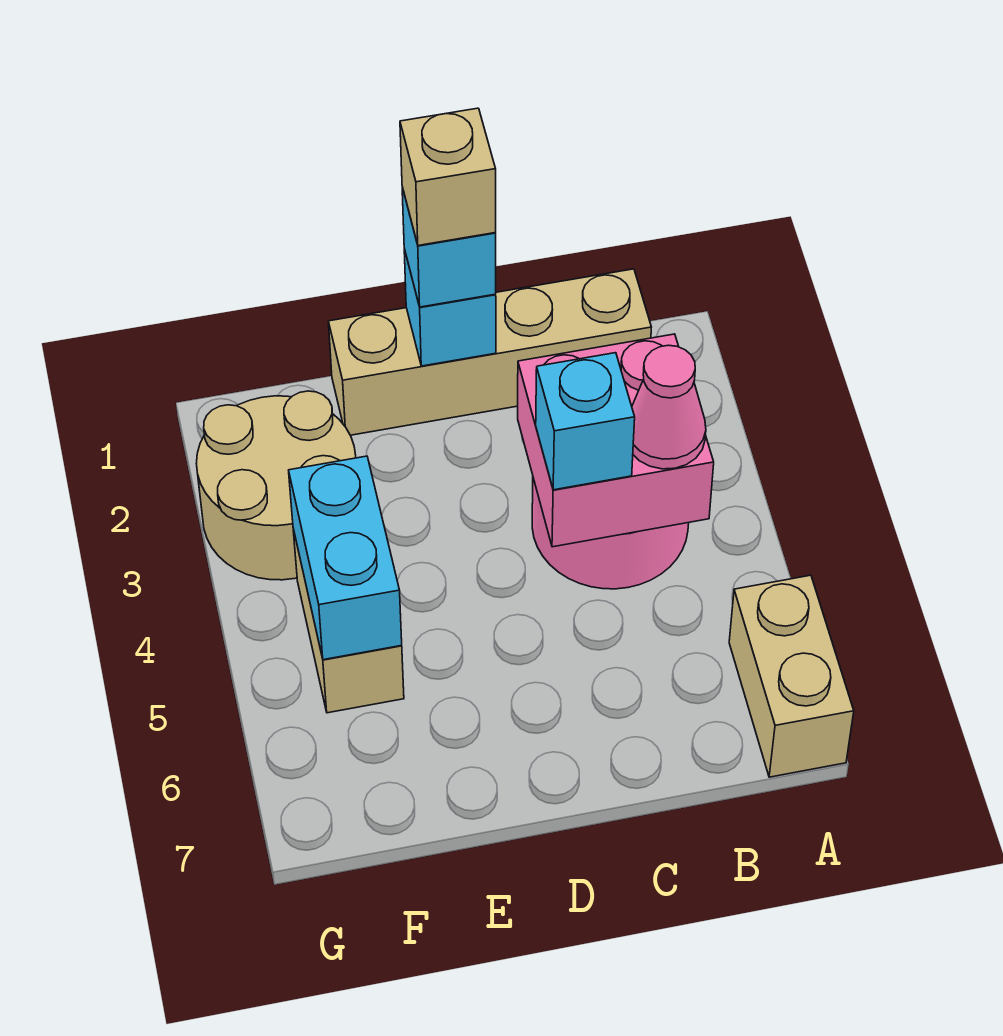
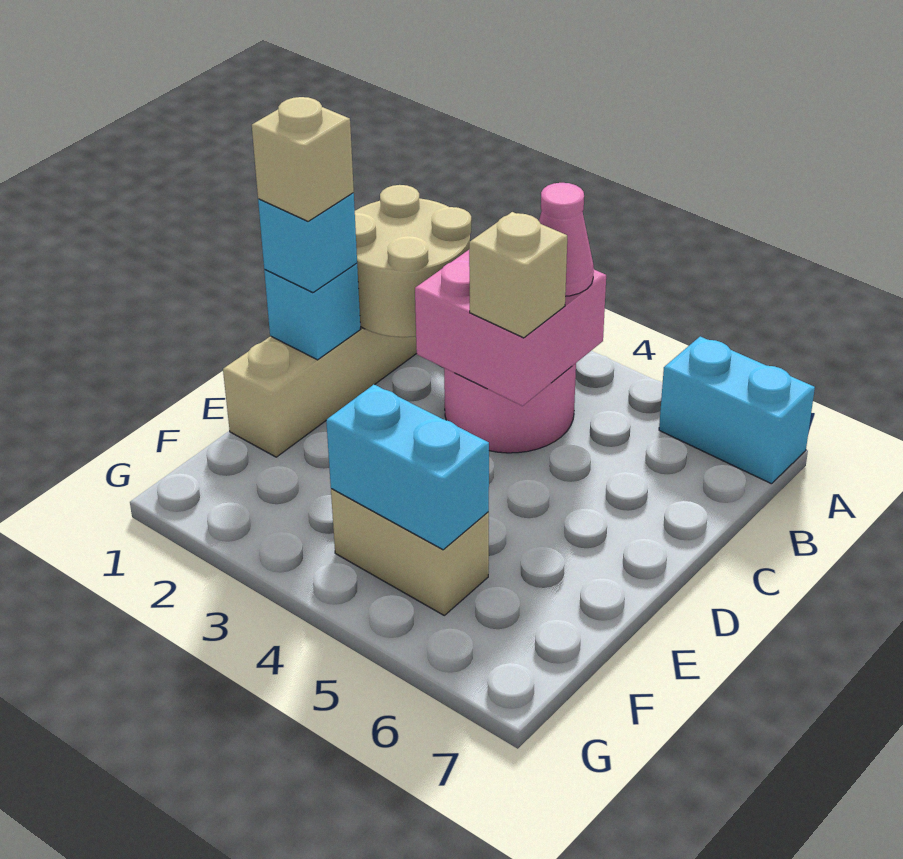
tan 1x2 brick [729,575,854,777] -> cyan 1x2 brick [659,337,815,484]
cyan 1x1 brick [536,353,635,490] -> tan 1x1 brick [469,212,567,338]
tan 2x2 round brick [196,391,356,580] -> tan 2x2 round brick moved to [355,185,471,337]

